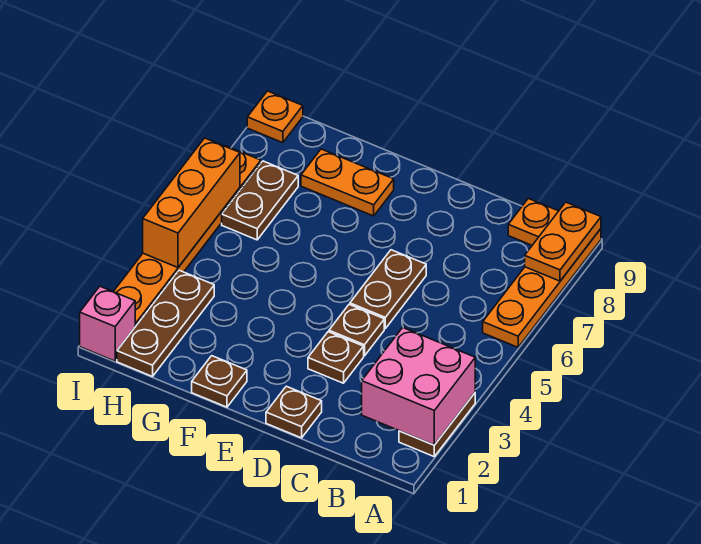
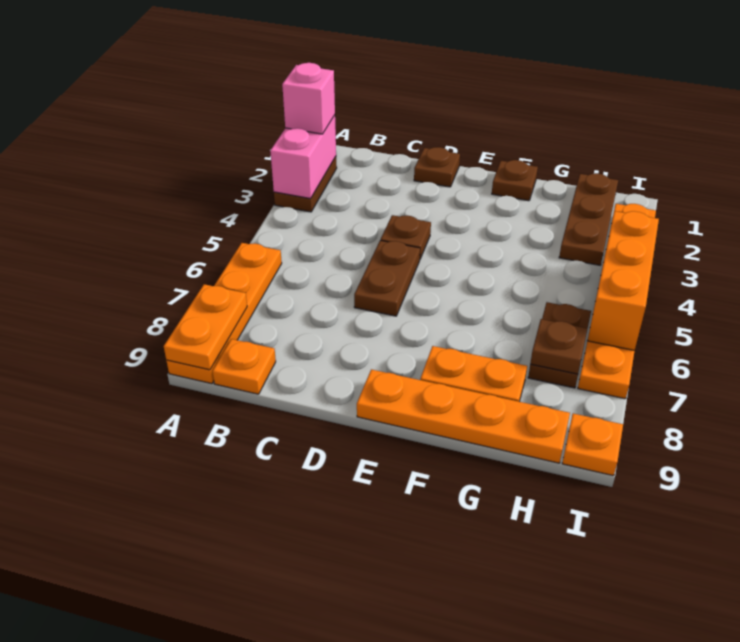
pink 2x2 brick [362,328,475,445] -> pink 1x2 brick [270,115,336,199]
brown 1x1 plate [308,332,364,383] -> brown 1x1 plate moved to [530,319,588,374]
none -> orange 1x4 plate [357,369,570,463]
pink 1x1 brick [80,286,135,361] -> pink 1x1 brick moved to [282,63,335,134]

